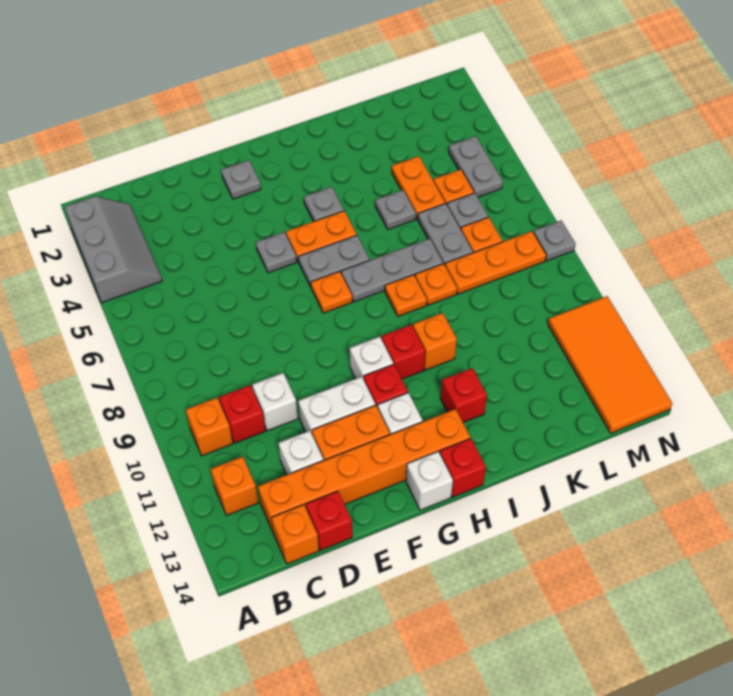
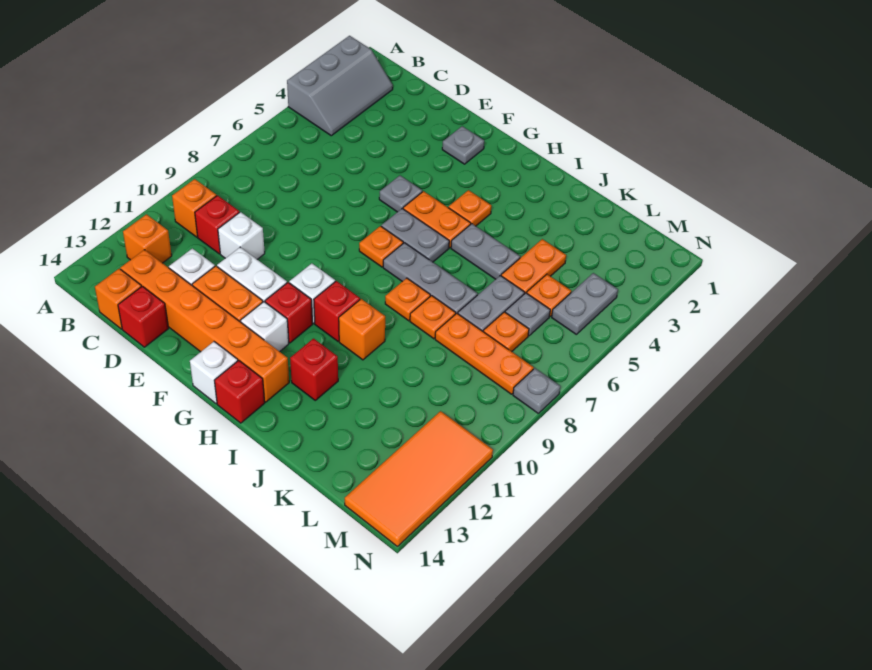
grey 1x1 plate [304,187,344,222] -> orange 1x1 plate [448,190,491,226]
grey 1x1 plate [375,190,416,230] -> grey 1x2 plate [451,224,520,279]

